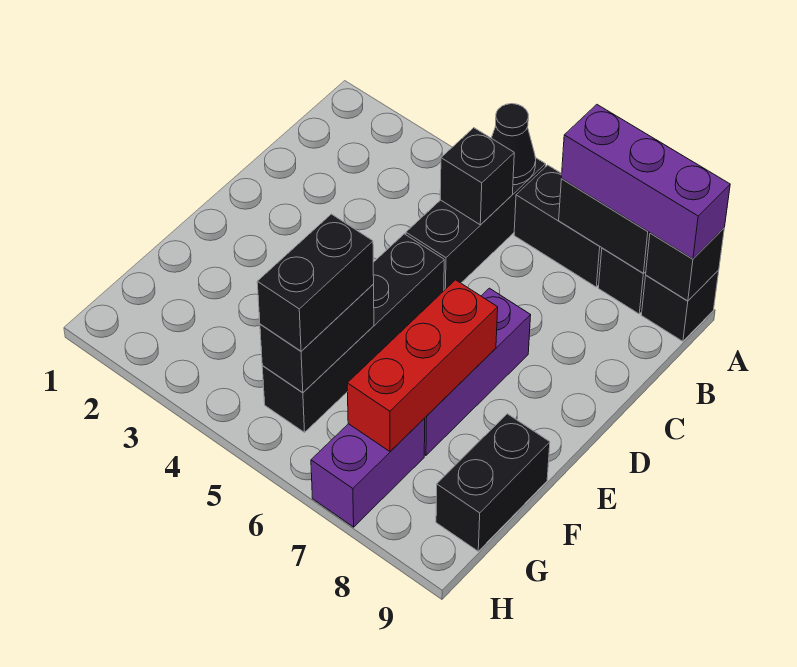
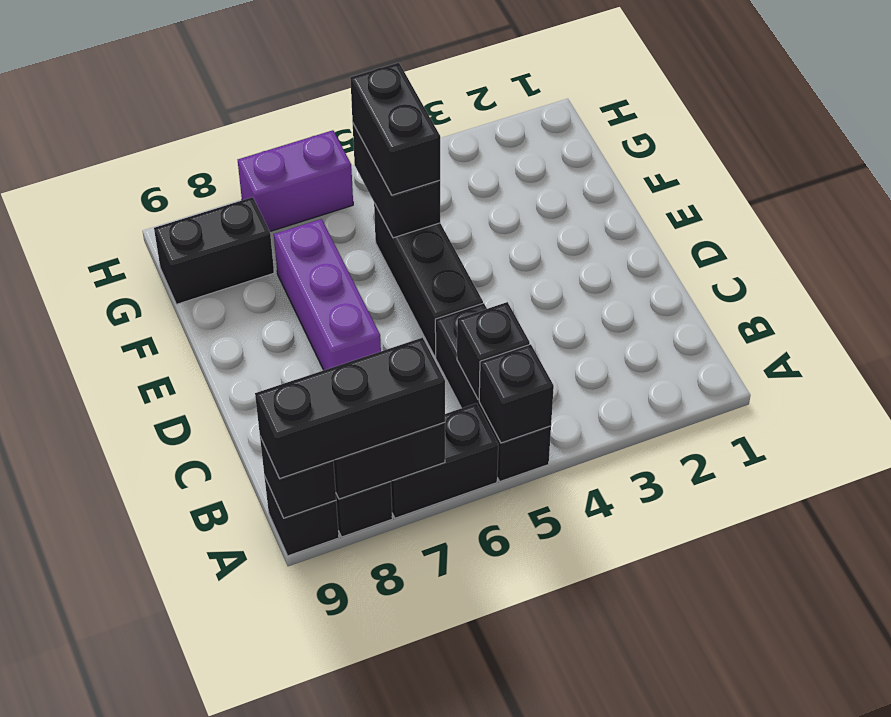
black 1x1 cone [492,104,536,185] -> black 1x1 brick [479,344,554,443]
purple 1x3 brick [562,105,730,259] -> black 1x3 brick [255,338,445,479]
black 1x4 brick [262,234,444,432] -> black 1x3 brick [374,203,483,356]
red 1x3 brick [347,280,498,451] -> none
black 1x2 brick [436,414,550,551] -> black 1x2 brick turned to [154,197,274,304]
purple 1x2 brick [311,418,425,527] -> purple 1x2 brick turned to [238,130,353,231]

